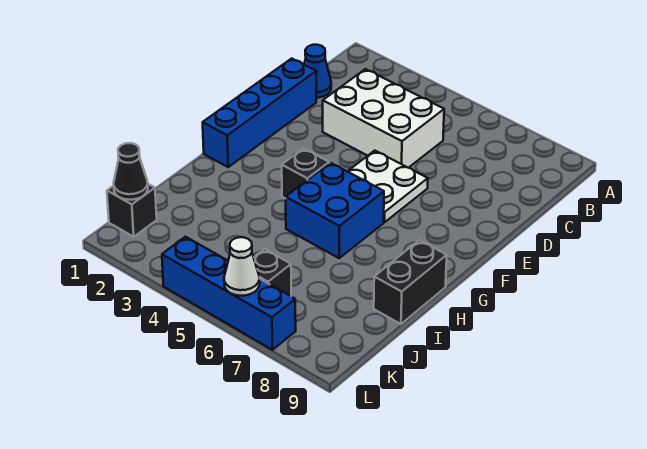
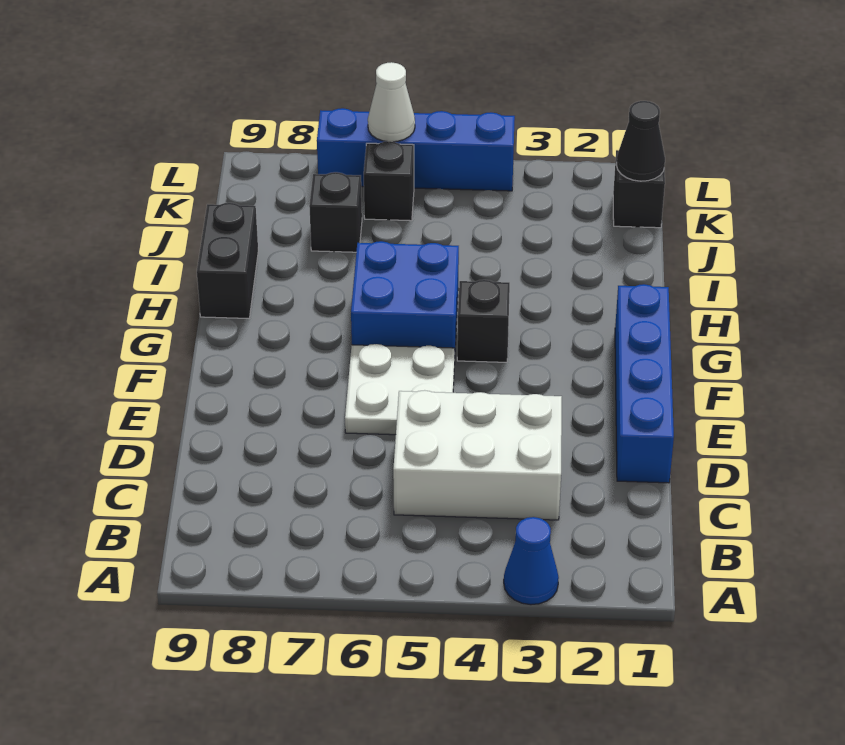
blue 1x1 cone [304,45,331,98] -> blue 1x1 cone moved to [504,517,559,605]
none -> black 1x1 brick [309,172,362,252]

